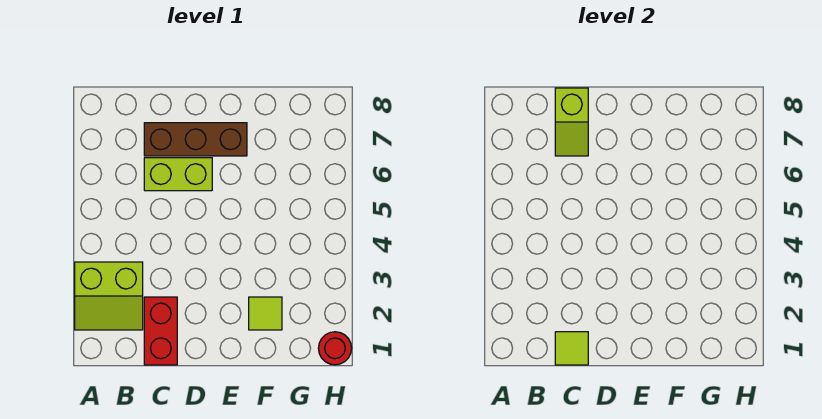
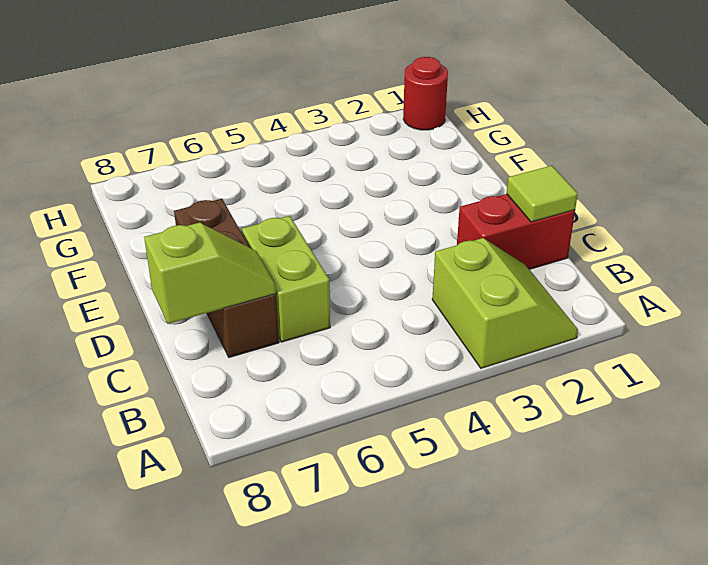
lime 1x1 tile [249,297,282,330] -> none

